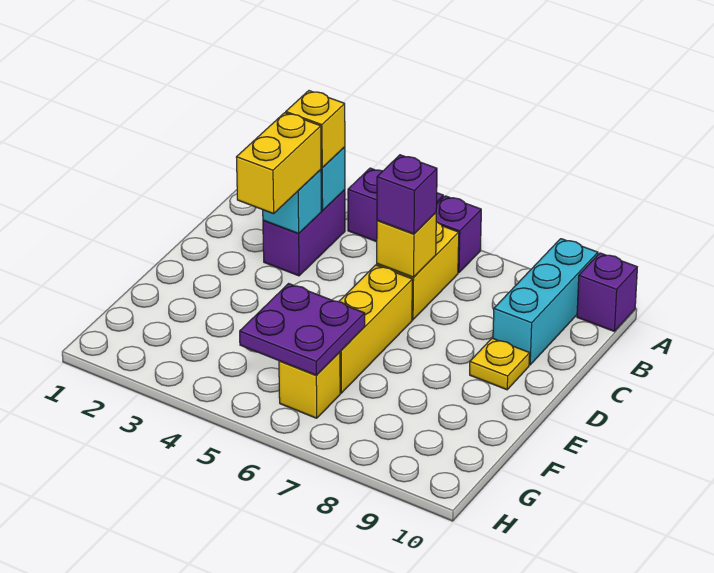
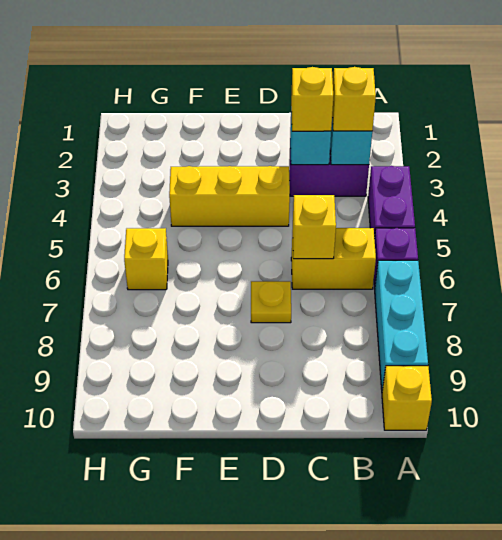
cyan 1x3 brick [493,239,598,365] -> cyan 1x3 brick turned to [375,260,428,390]
purple 1x1 brick [577,253,637,331] -> yellow 1x1 brick [382,366,432,430]
yellow 1x2 brick [236,113,321,214] -> yellow 1x1 brick [291,67,333,131]
purple 1x1 brick [377,155,437,234] -> none
yellow 1x3 brick [339,265,412,393] -> yellow 1x3 brick moved to [169,166,290,226]
yellow 1x1 plate [470,338,530,390] -> yellow 1x1 plate moved to [251,281,291,323]
purple 2x2 plate [240,284,365,375] -> none

